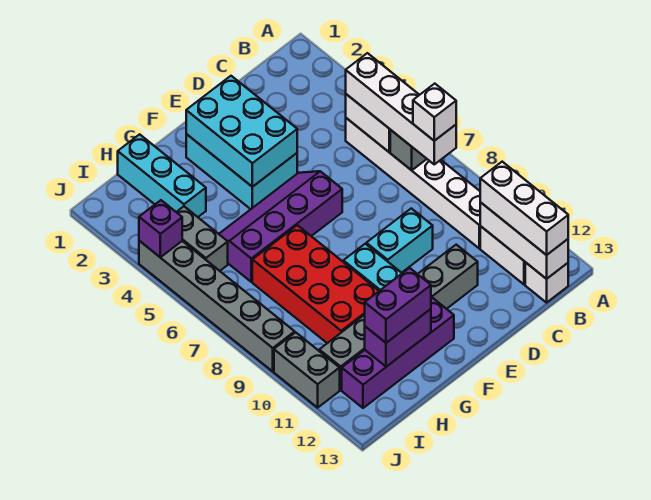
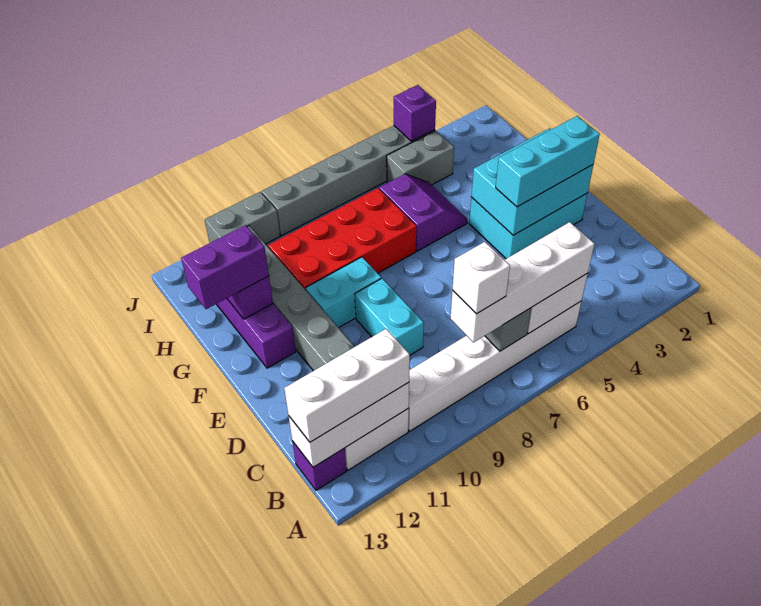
white 1x1 brick [525,262,568,303] -> purple 1x1 brick [292,441,346,490]
purple 2x4 slope [219,171,342,282] -> purple 2x2 slope [379,174,467,251]
purple 1x2 brick [365,268,431,343] -> purple 1x2 brick turned to [181,225,269,309]
cyan 1x3 brick [118,134,206,217] -> cyan 1x3 brick moved to [496,116,600,207]

